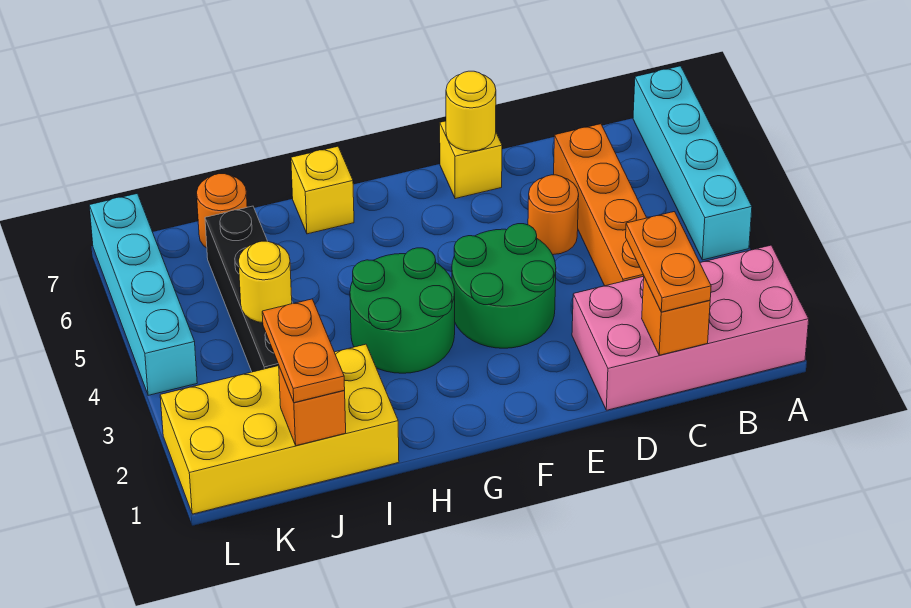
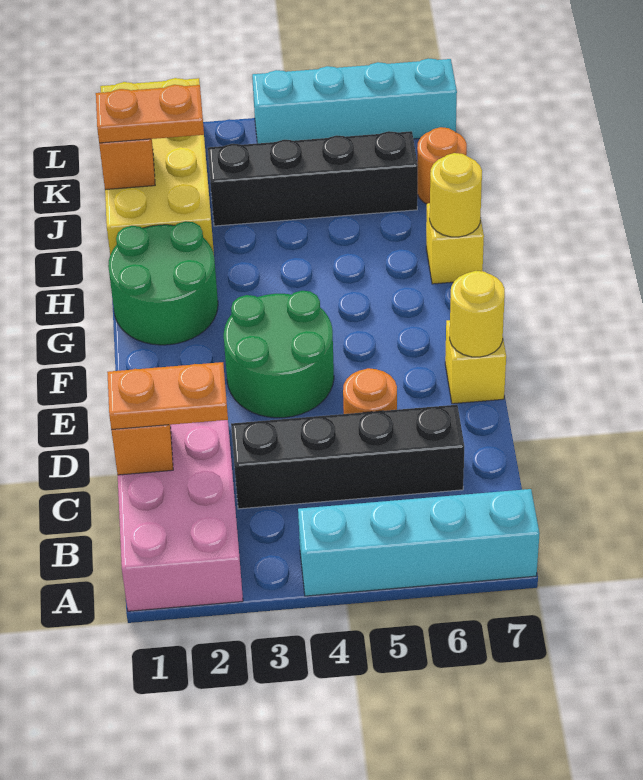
orange 1x4 brick [554,124,646,286] -> black 1x4 brick [231,405,465,509]
green 2x2 round brick [350,248,455,373] -> green 2x2 round brick moved to [108,221,218,345]
yellow 1x1 round brick [239,241,292,323] -> yellow 1x1 round brick moved to [430,153,482,237]

